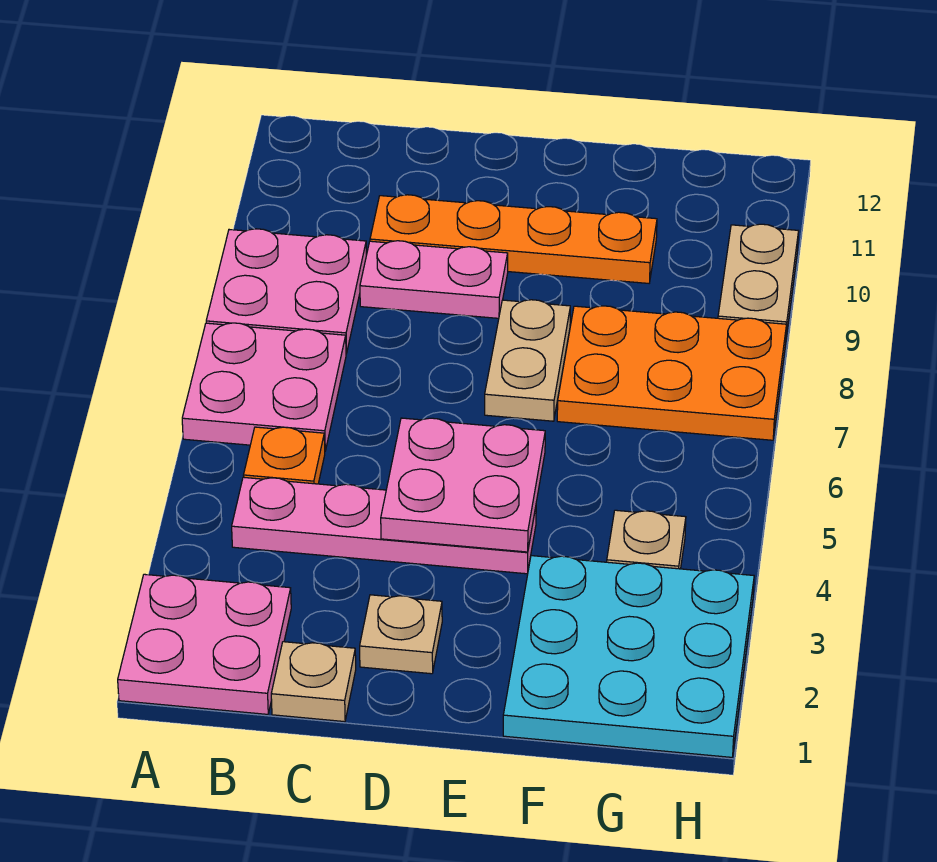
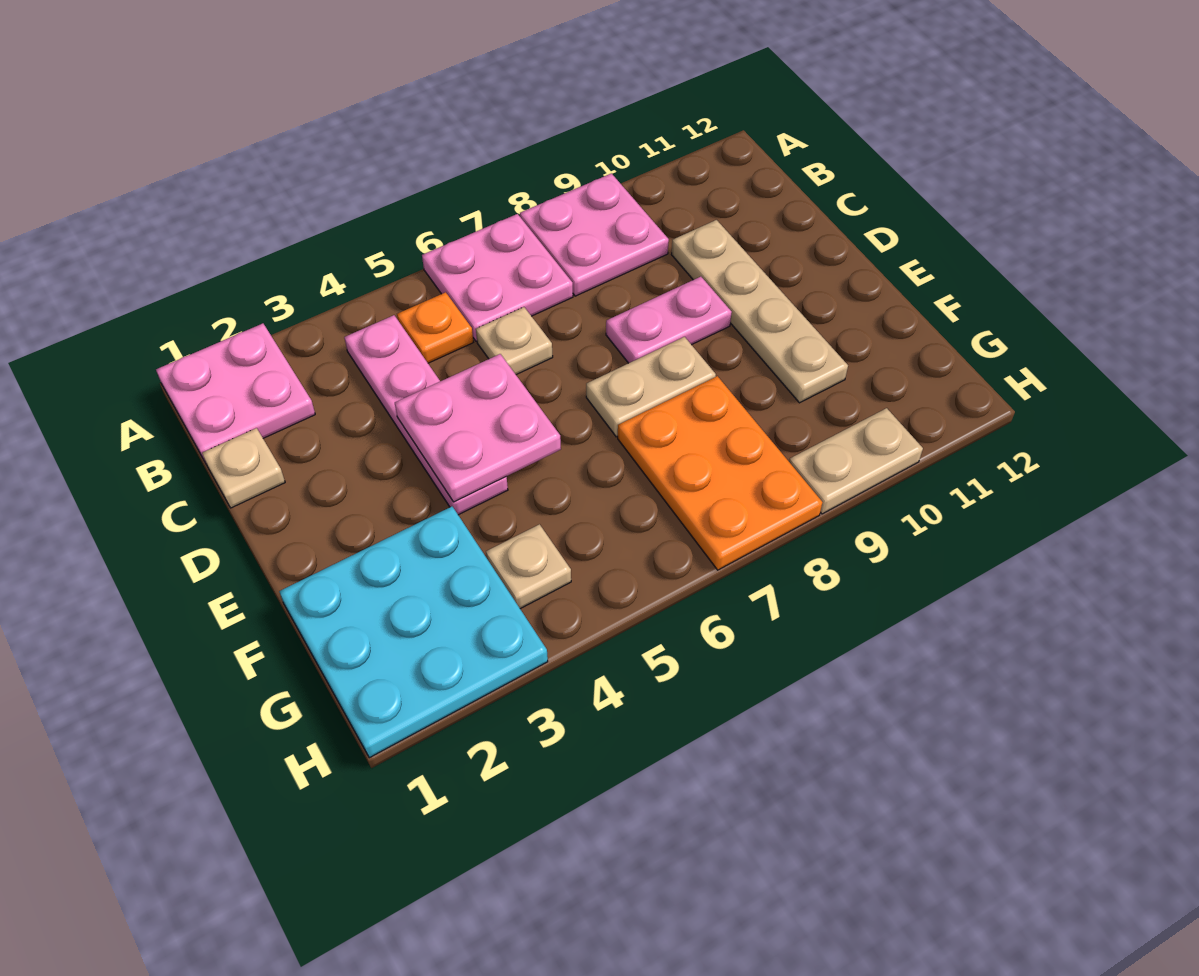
pink 1x2 plate [360,241,508,318] -> pink 1x2 plate turned to [606,277,732,363]
orange 1x4 plate [370,195,657,283] -> tan 1x4 plate [672,220,848,403]
tan 1x1 plate [360,595,442,674] -> tan 1x1 plate moved to [476,307,553,375]

